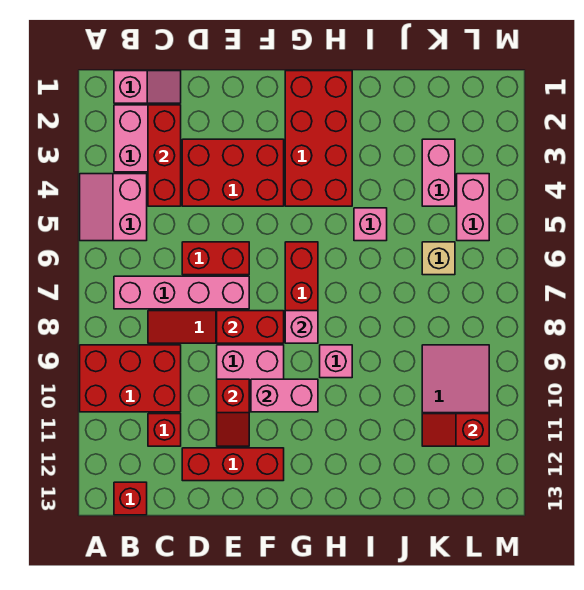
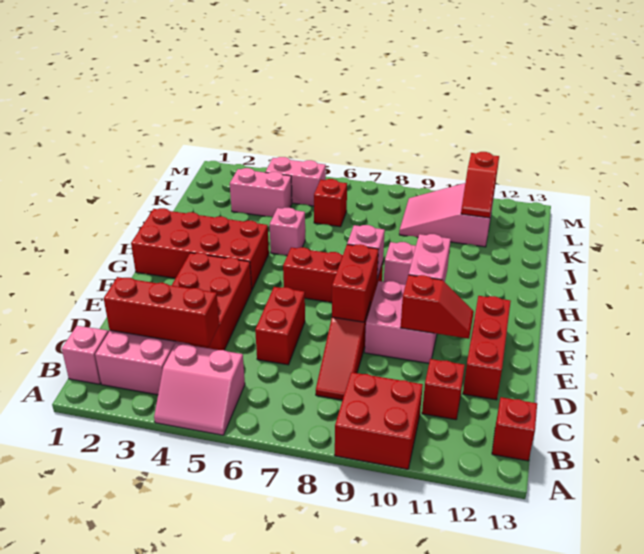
red 2x3 brick [80,345,181,412] -> red 2x2 brick [335,372,423,469]
pink 1x4 brick [114,276,249,309] -> none
tan 1x1 brick [422,242,455,275] -> red 1x1 brick [314,179,347,227]

